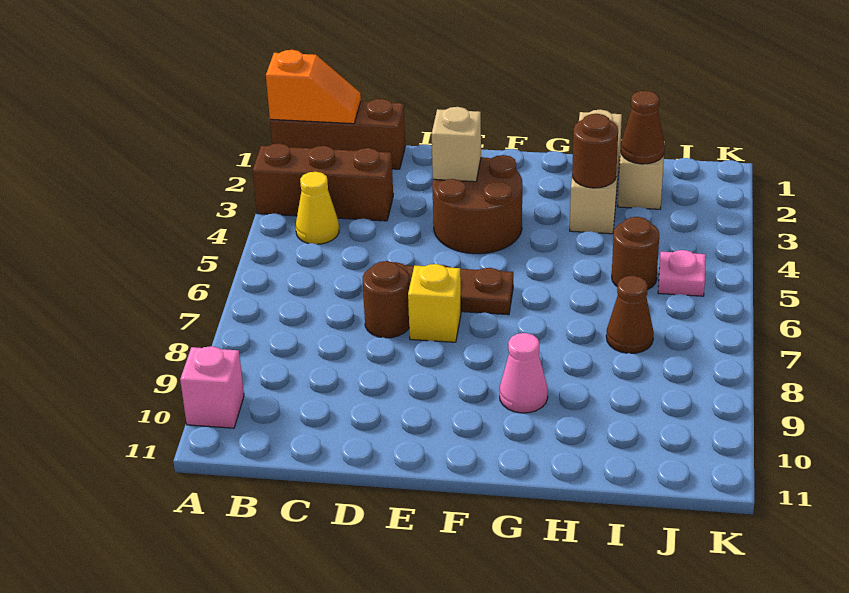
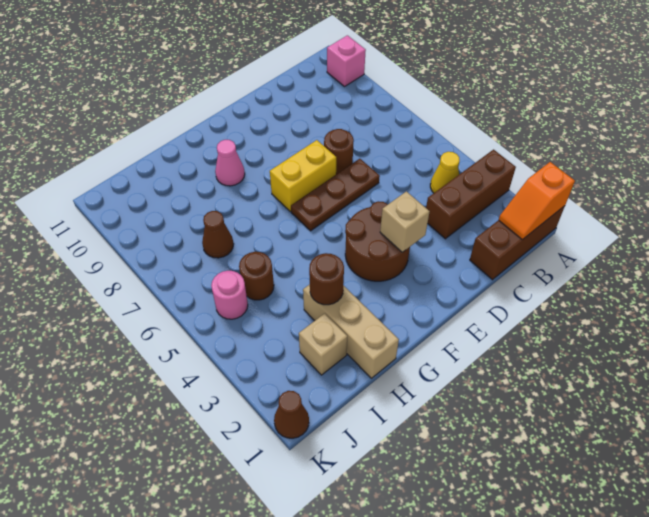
yellow 1x1 brick [408,264,461,342] -> yellow 1x2 brick [270,140,336,211]
brown 1x1 cone [621,91,665,164] -> brown 1x1 cone moved to [274,391,309,438]
pink 1x1 plate [658,250,706,296] -> pink 1x1 round brick [211,271,248,319]

